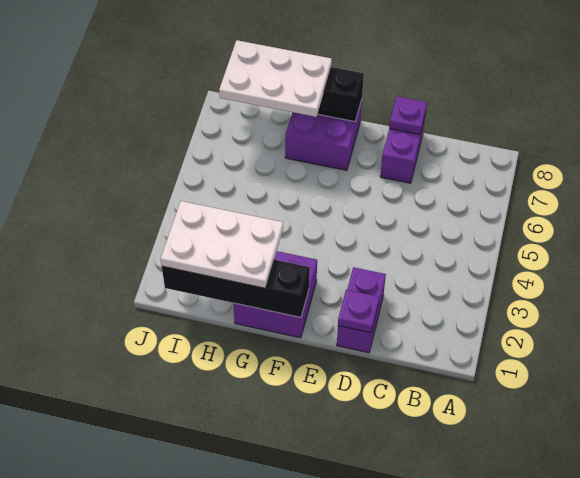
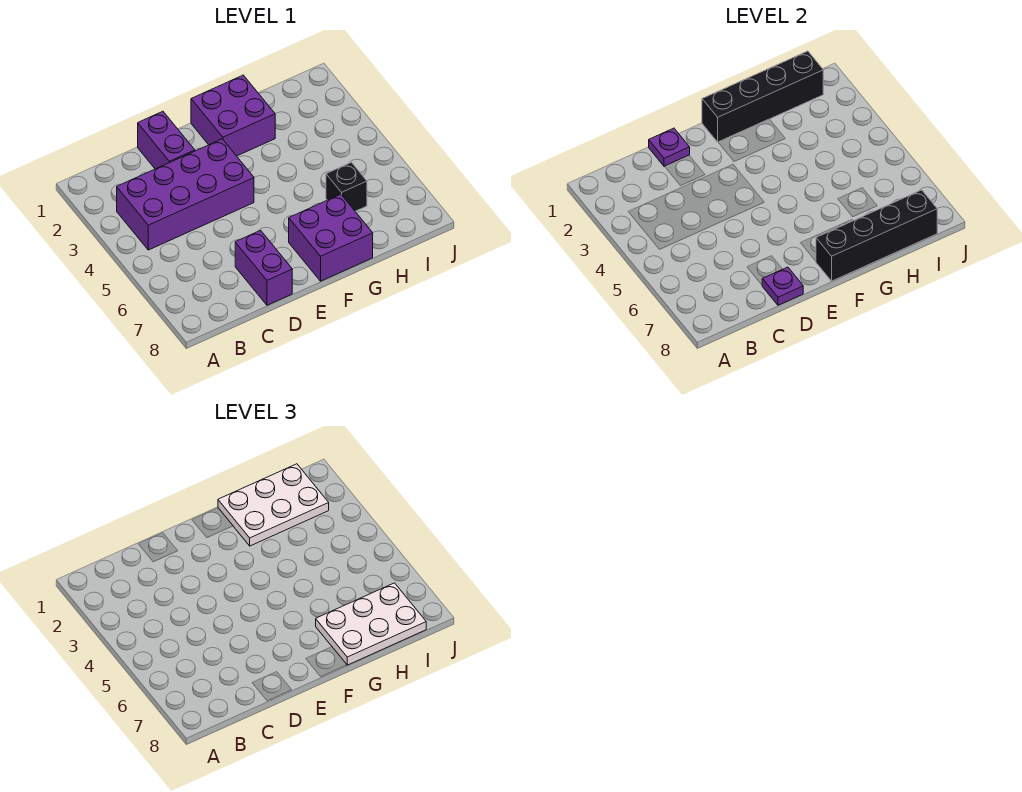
none -> purple 2x4 brick [117,139,254,250]
none -> black 1x1 brick [326,162,367,211]

